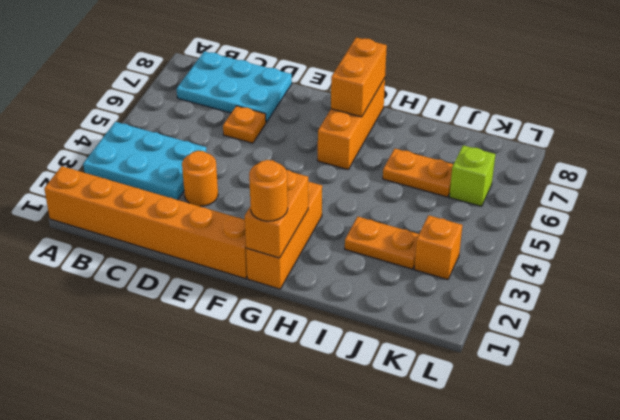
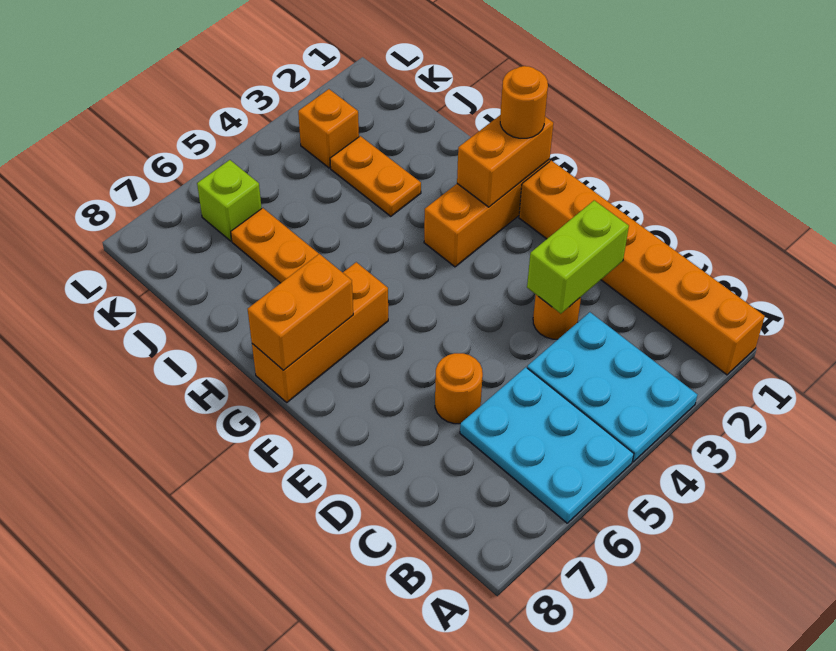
cyan 2x3 plate [177,51,292,122] -> cyan 2x3 plate moved to [460,367,634,523]
none -> lime 1x2 brick [527,200,629,314]
orange 1x1 plate [223,106,266,143] -> orange 1x1 round brick [435,353,483,424]

